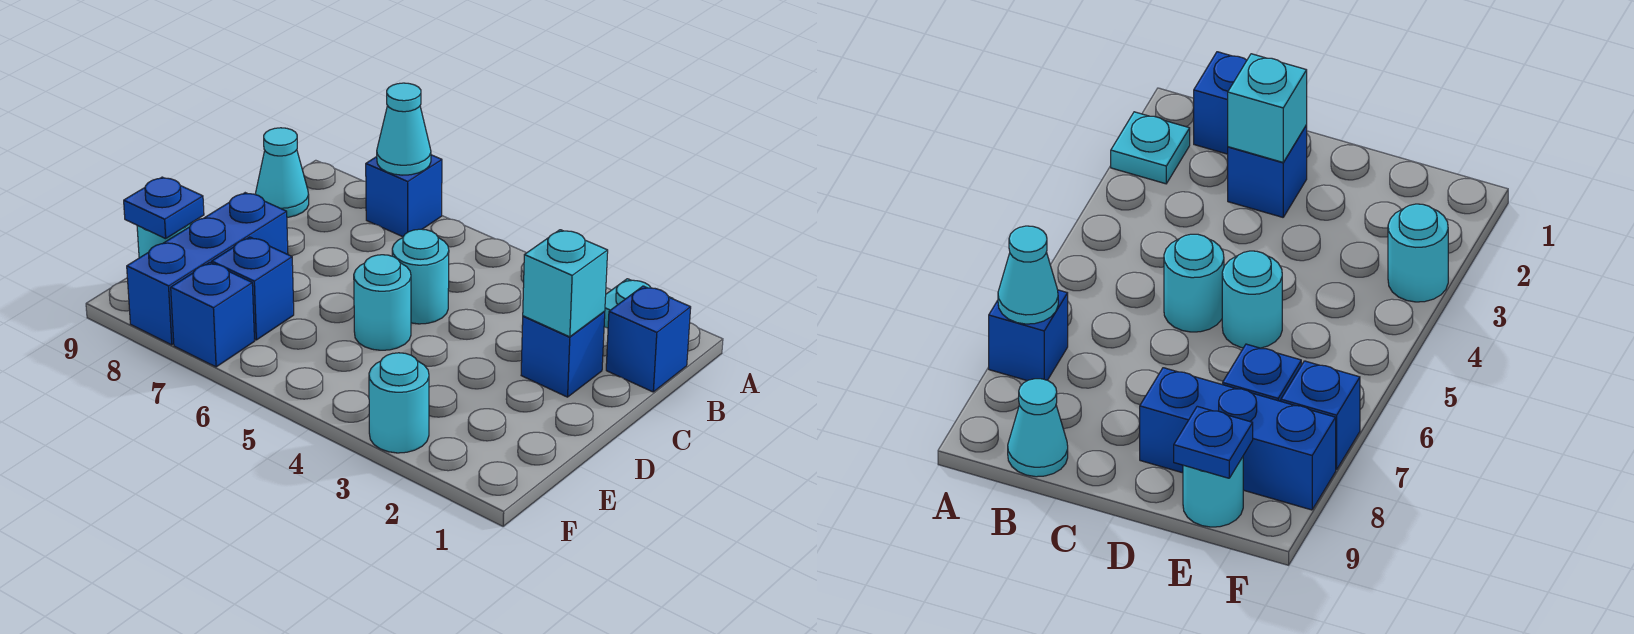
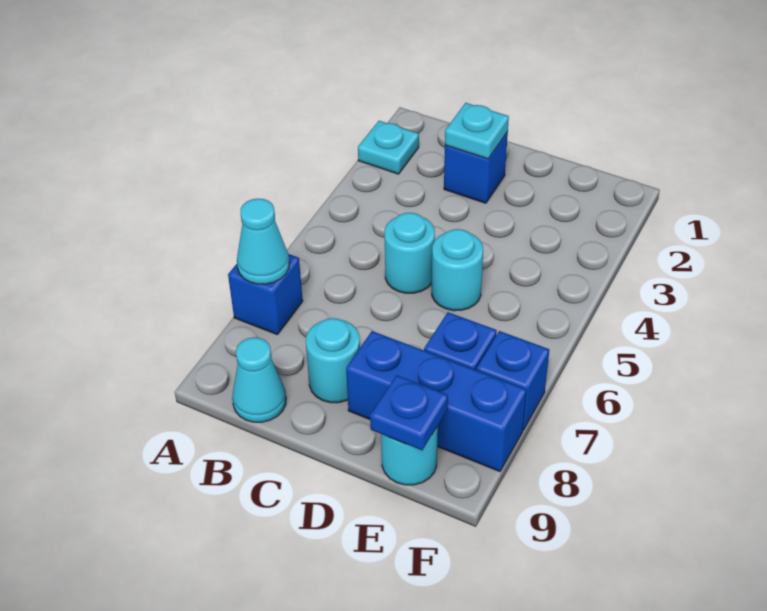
blue 1x1 brick [606,286,691,392] -> none
cyan 1x1 brick [523,230,608,337] -> cyan 1x1 plate [445,103,509,159]
cyan 1x1 round brick [369,353,429,453] -> cyan 1x1 round brick moved to [306,318,360,403]

